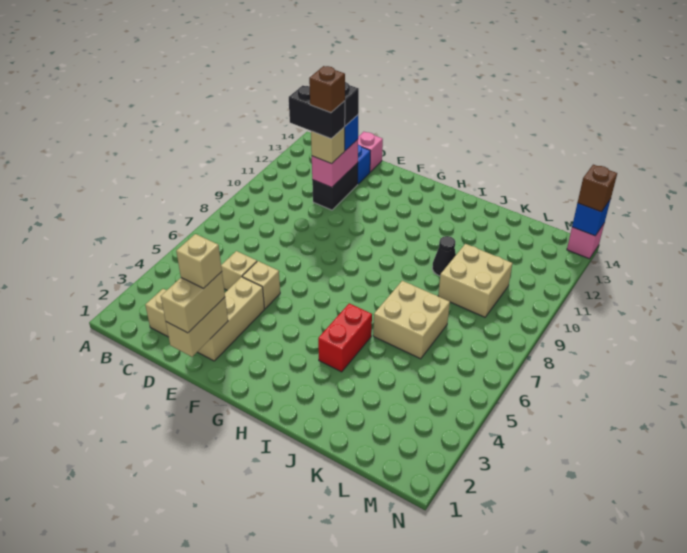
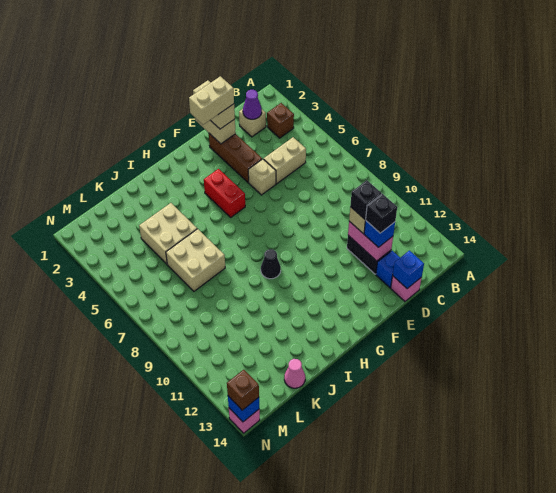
none -> purple 1x1 cone [243,90,262,119]
black 1x2 brick [289,86,345,139] -> black 1x1 brick [350,180,382,219]
tan 1x1 brick [221,251,257,290] -> tan 1x2 brick [264,137,306,184]
brown 1x1 brick [309,66,345,113] -> brown 1x1 brick moved to [267,103,294,138]
none -> blue 1x1 brick [393,251,424,289]
tan 1x3 brick [198,277,264,361] -> brown 1x3 brick [209,134,262,182]
tan 1x1 brick [176,234,222,288] -> tan 1x2 brick [189,76,234,125]
red 1x2 brick [318,303,372,372] -> red 1x2 brick moved to [204,169,245,217]
black 1x1 cone [432,236,456,276] -> black 1x1 cone moved to [261,249,281,279]
tan 2x2 brick [438,244,512,317] -> tan 2x2 brick moved to [139,203,197,264]
none -> pink 1x1 cone [284,359,305,388]

